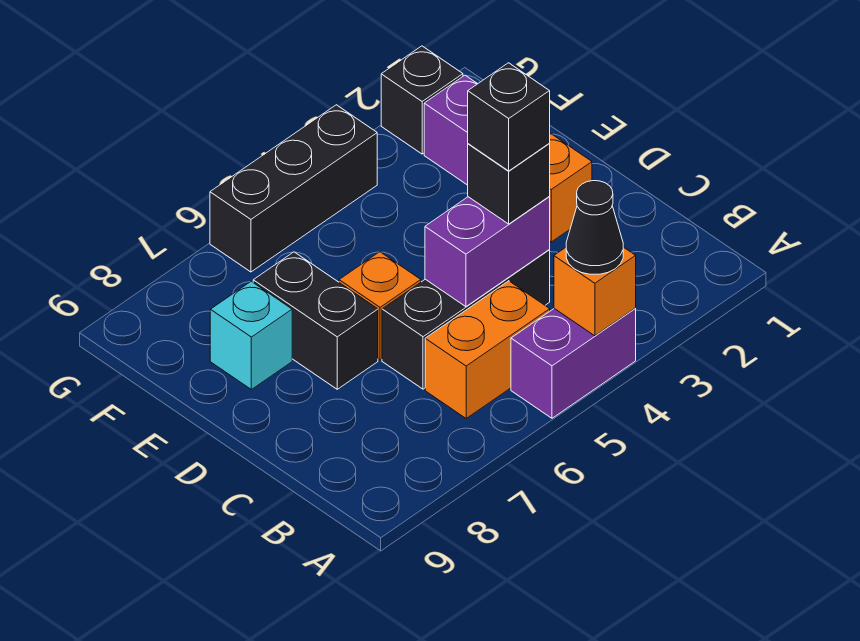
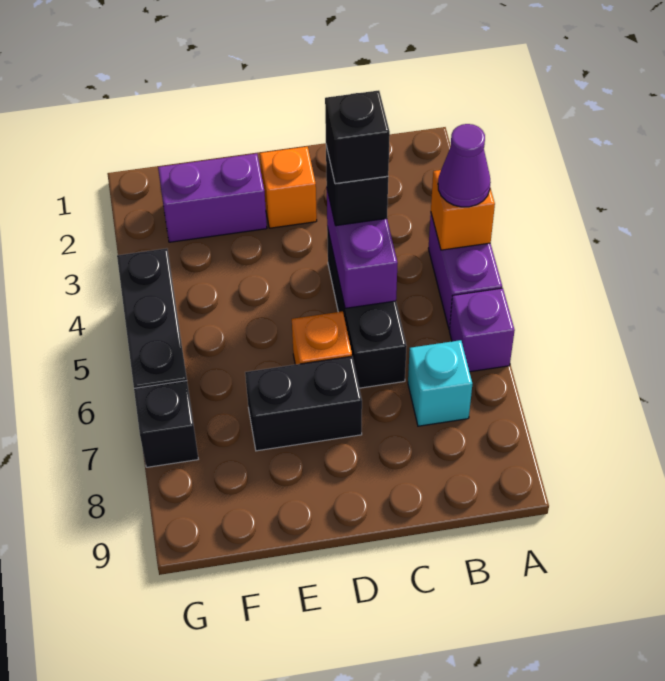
black 1x1 cone [566,181,623,274] -> purple 1x1 cone [438,124,491,207]
none -> purple 1x1 brick [449,288,515,372]
orange 1x2 brick [425,281,550,418] -> none
cyan 1x1 brick [210,281,292,389] -> cyan 1x1 brick moved to [408,340,472,426]
black 1x1 brick [381,46,463,154] -> black 1x1 brick moved to [134,381,198,467]

